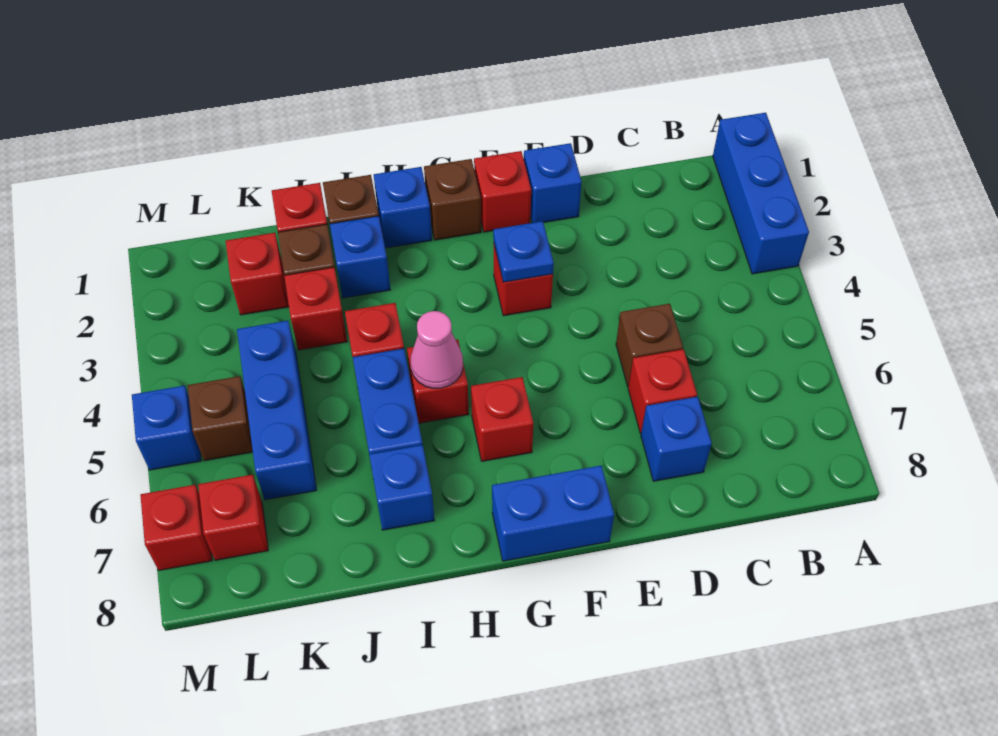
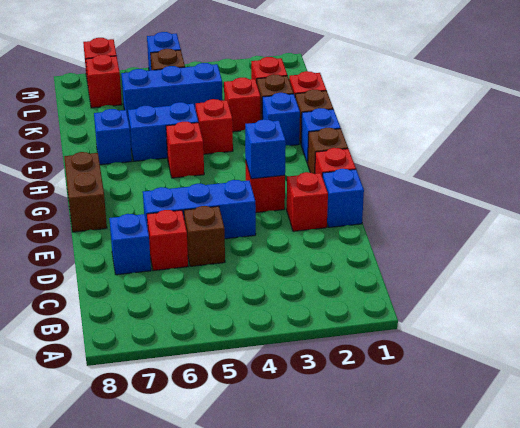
blue 1x3 brick [713,113,809,274] -> blue 1x3 brick moved to [143,180,256,239]
blue 1x1 plate [493,221,554,282] -> blue 1x1 brick [245,119,286,179]
blue 1x2 brick [492,466,614,561] -> brown 1x2 brick [64,152,107,232]
red 1x1 brick [471,377,533,461] -> red 1x1 brick moved to [287,172,328,231]
pink 1x1 cone [411,311,463,388] -> none

